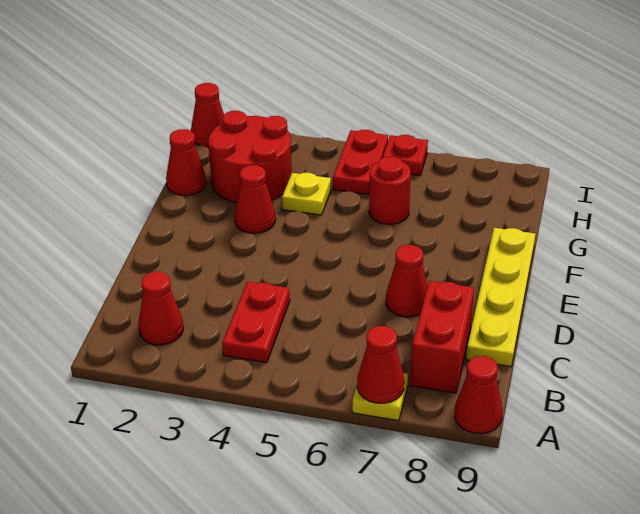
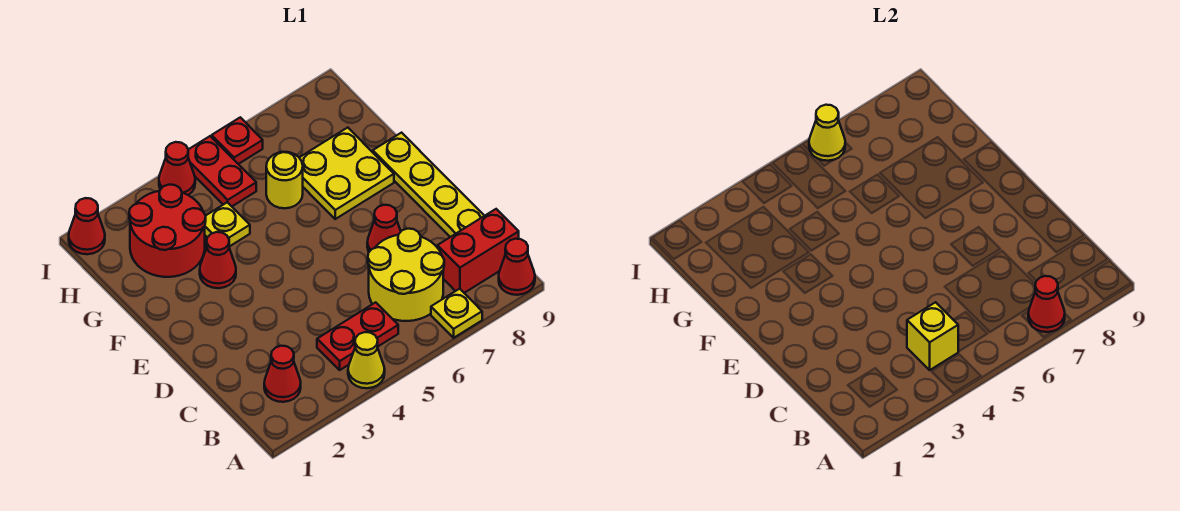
none -> yellow 1x1 cone [348,332,385,388]
red 1x2 plate [222,282,290,363] -> red 1x2 plate turned to [317,302,398,370]
none -> yellow 1x1 brick [907,302,958,370]
none -> yellow 2x2 round brick [368,229,444,321]
red 1x2 brick [410,281,474,393] -> red 1x2 brick turned to [437,209,519,293]
none -> yellow 2x2 plate [299,128,394,219]
red 1x1 cone [166,129,206,196] -> red 1x1 cone moved to [159,142,195,195]
red 1x1 round brick [369,156,411,224] -> yellow 1x1 round brick [266,152,303,208]
none -> yellow 1x1 cone [809,105,845,161]

